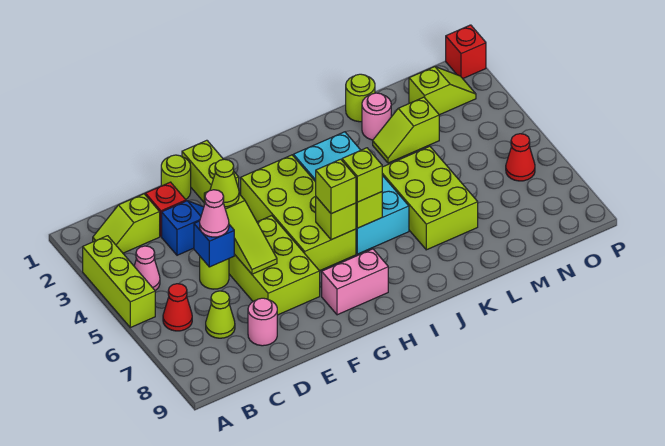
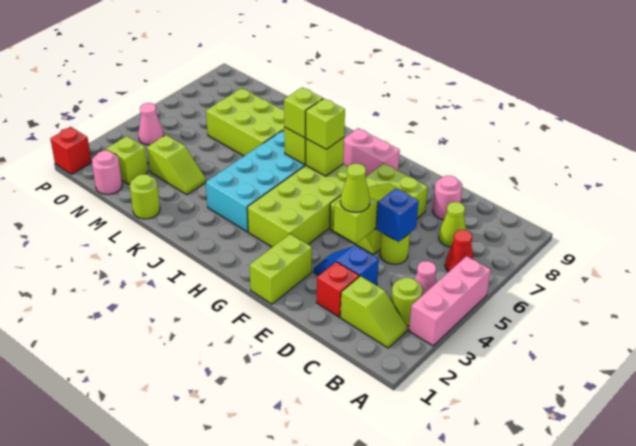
lime 1x3 brick [83,236,155,328] -> pink 1x3 brick [409,256,491,346]
pink 1x1 cone [200,190,229,237] -> pink 1x1 cone moved to [138,103,164,145]
lime 1x1 round brick [161,155,191,199] -> lime 1x1 round brick moved to [391,278,422,326]
lime 2x3 brick [382,146,478,250] -> lime 2x3 brick turned to [206,88,284,156]
pink 1x1 round brick [362,93,391,140] -> pink 1x1 round brick moved to [92,151,122,194]
red 1x1 cone [506,134,535,181] -> none

